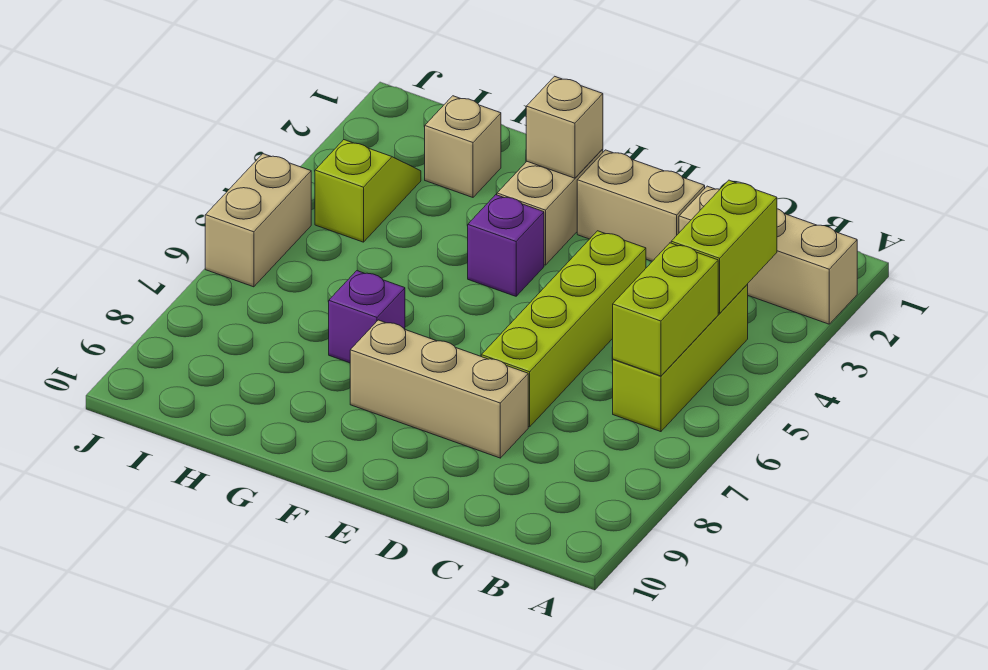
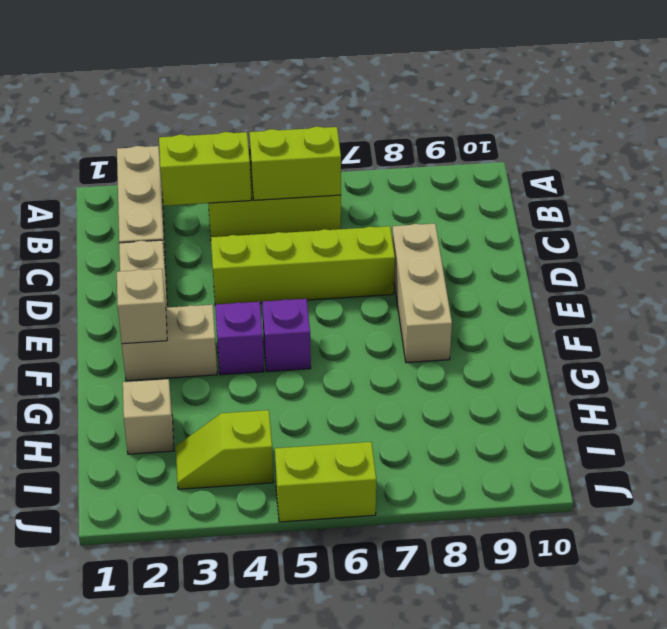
purple 1x1 brick [329,271,405,363] -> purple 1x1 brick moved to [262,299,311,372]
tan 1x2 brick [205,154,311,287] -> lime 1x2 brick [275,442,376,522]

